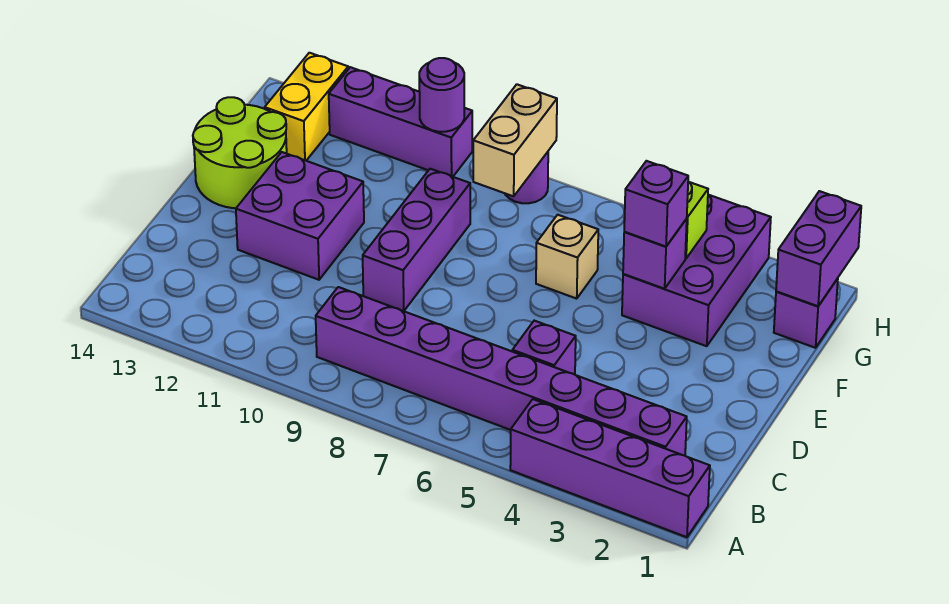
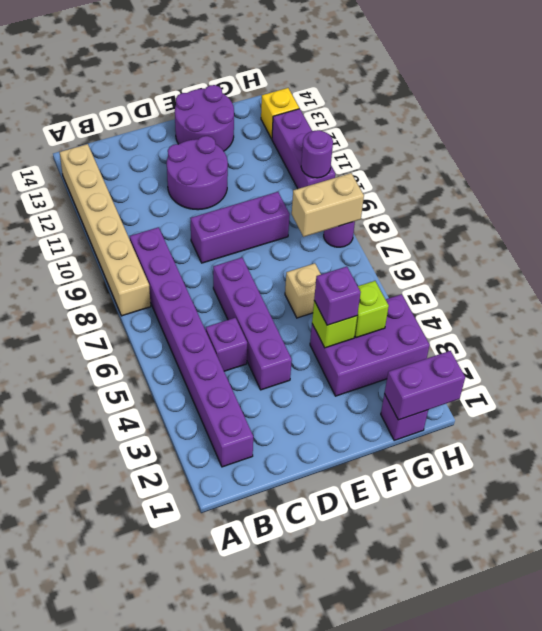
purple 1x4 brick [510,399,710,537] -> purple 1x4 brick moved to [213,258,292,390]
none -> tan 1x6 brick [60,144,151,316]
purple 2x2 brick [236,152,364,280] -> purple 2x2 round brick [167,136,228,210]
lime 2x2 round brick [193,97,287,208] -> purple 2x2 round brick [175,85,234,151]
purple 1x1 brick [623,219,687,289] -> lime 1x1 brick [312,301,357,348]
yellow 1x2 brick [265,53,348,161] -> yellow 1x1 brick [261,88,299,139]

